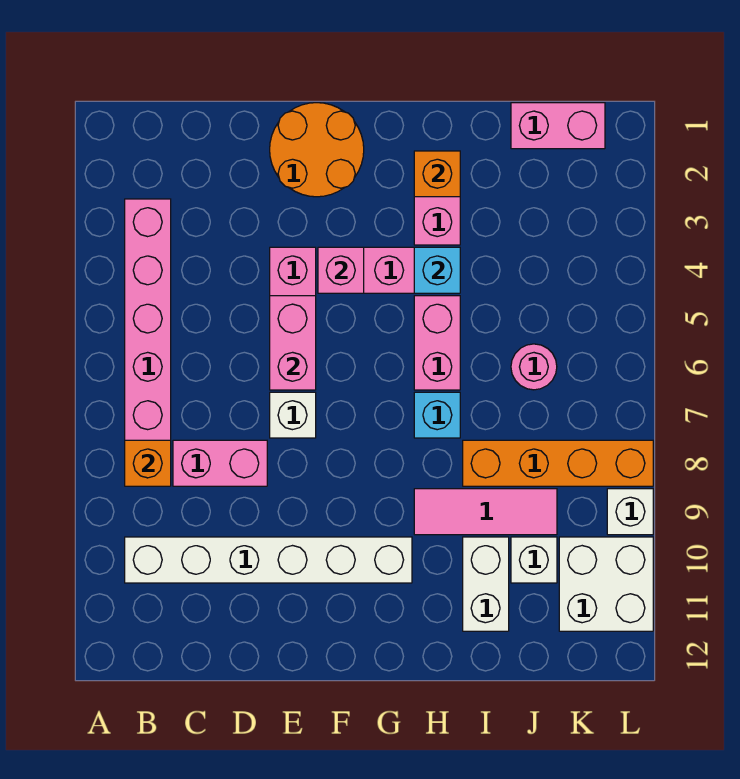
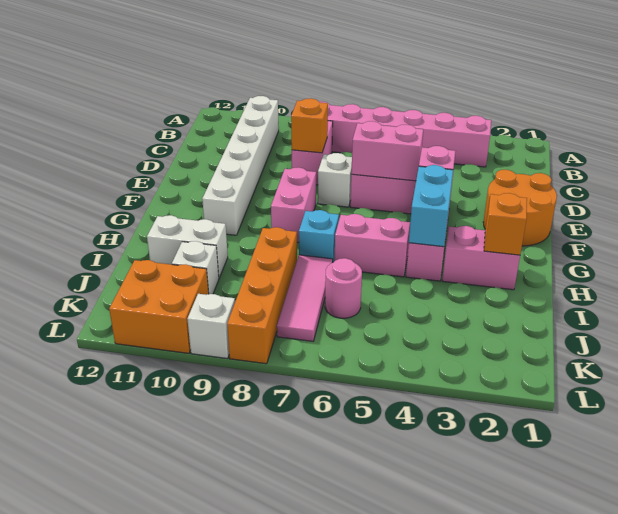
orange 1x1 brick [125,440,171,486] -> orange 1x1 brick moved to [291,98,328,153]
cyan 1x1 brick [414,247,460,293] -> cyan 1x2 brick [409,165,453,247]
pink 1x3 tile [414,489,557,535] -> pink 1x3 tile moved to [277,255,333,341]
pink 1x2 brick [511,103,605,149] -> pink 1x2 brick moved to [271,167,316,242]
white 2x2 brick [559,537,653,631] -> orange 2x2 brick [109,260,209,353]

